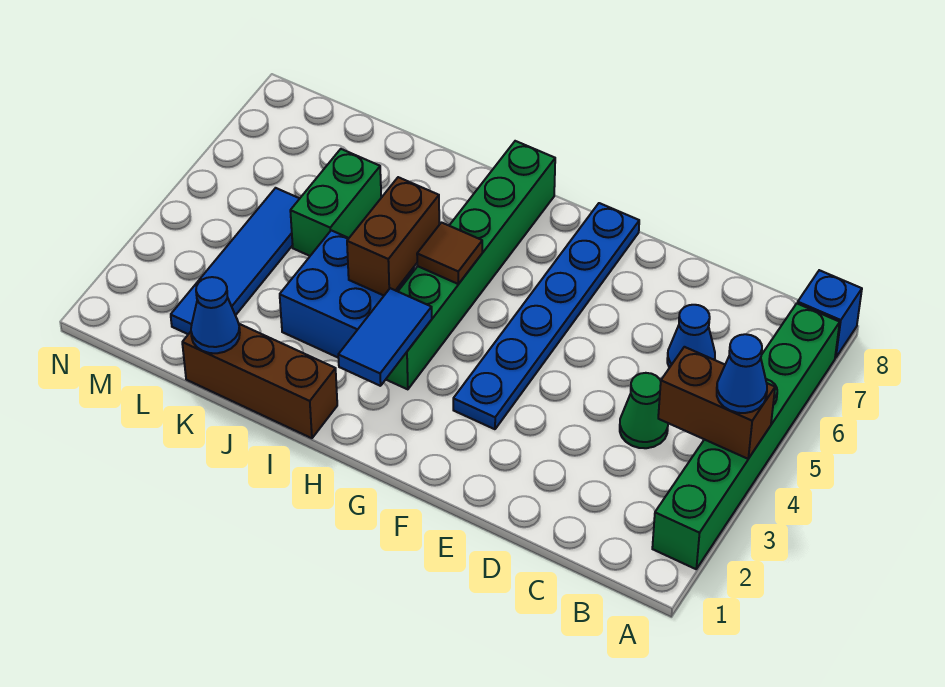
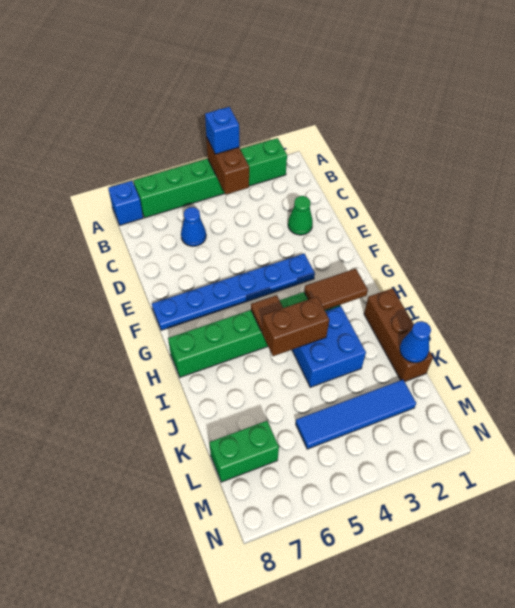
blue 1x1 cone [717,334,767,413] -> blue 1x1 brick [205,107,239,154]
green 1x1 cone [620,373,668,448] -> green 1x1 cone moved to [288,196,313,235]
blue 1x2 tile [338,288,432,386] -> brown 1x2 tile [304,269,368,310]
green 1x2 brick [290,149,381,256] -> green 1x2 brick moved to [210,421,279,482]

